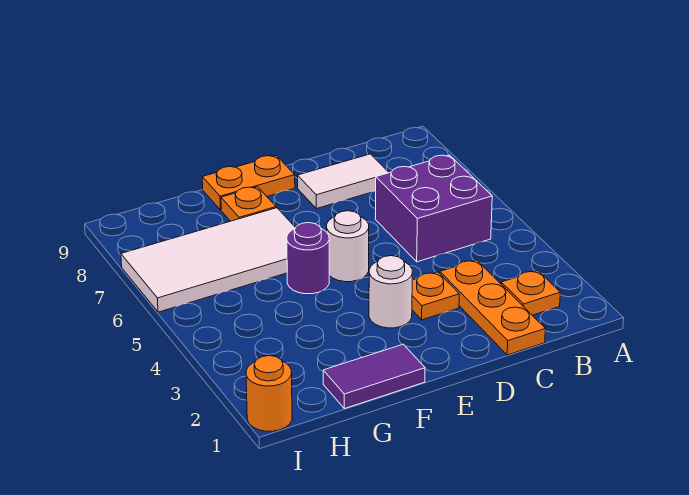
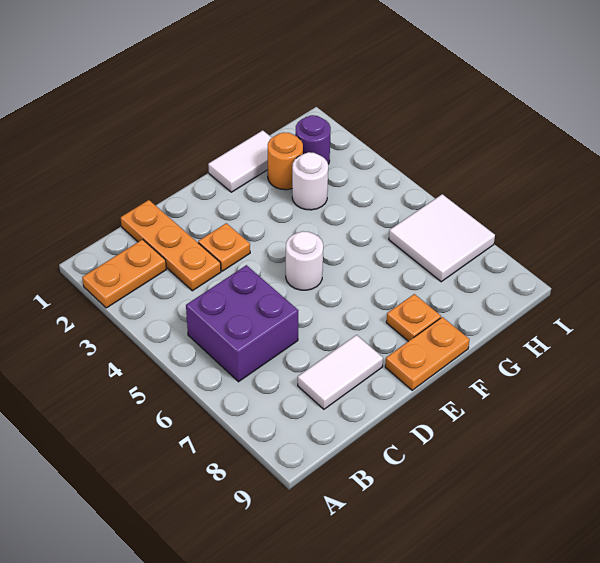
orange 1x1 plate [501,271,560,315] -> orange 1x2 plate [82,239,166,308]
white 1x1 round brick [369,256,413,328] -> white 1x1 round brick moved to [292,152,328,210]
purple 1x2 tile [323,344,425,409] -> white 1x2 tile [208,130,272,192]
purple 1x1 round brick [287,223,329,294] -> purple 1x1 round brick moved to [295,115,331,164]
white 2x4 tile [121,208,295,312] -> white 2x2 tile [389,194,495,282]
orange 1x1 round brick [246,356,292,431] -> orange 1x1 round brick moved to [268,132,303,190]

